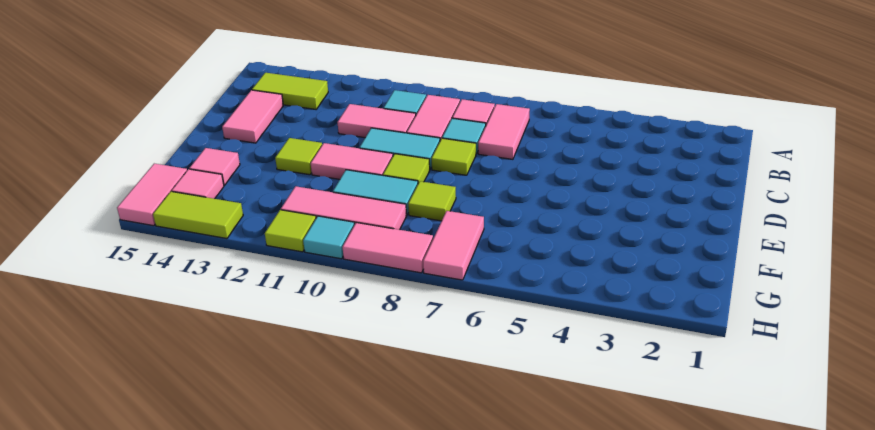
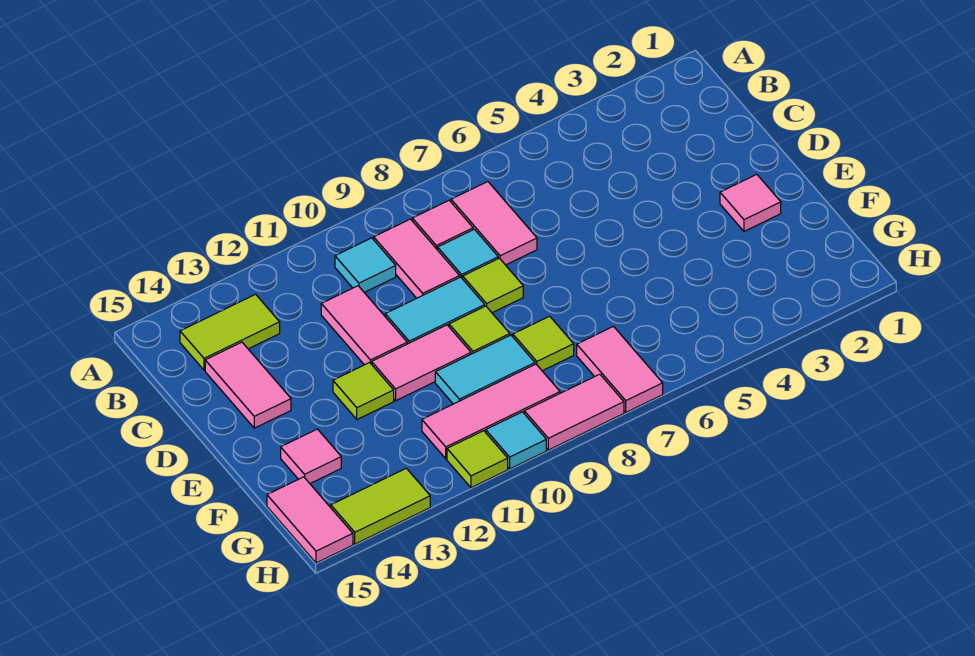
pink 1x2 tile [337,104,416,138] -> pink 1x2 tile turned to [321,286,407,365]
pink 1x1 tile [172,169,224,199] -> pink 1x1 tile moved to [720,174,781,231]

